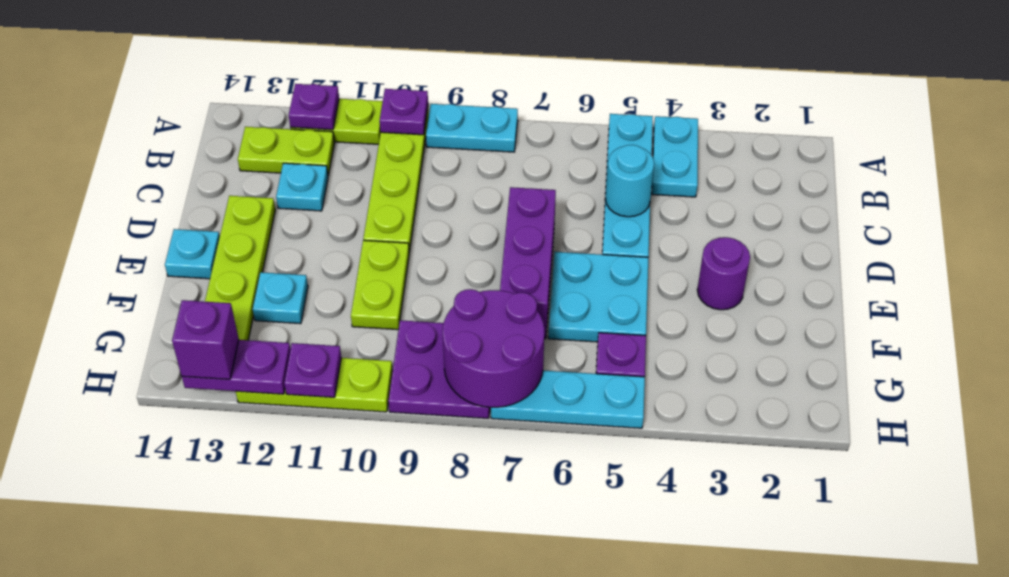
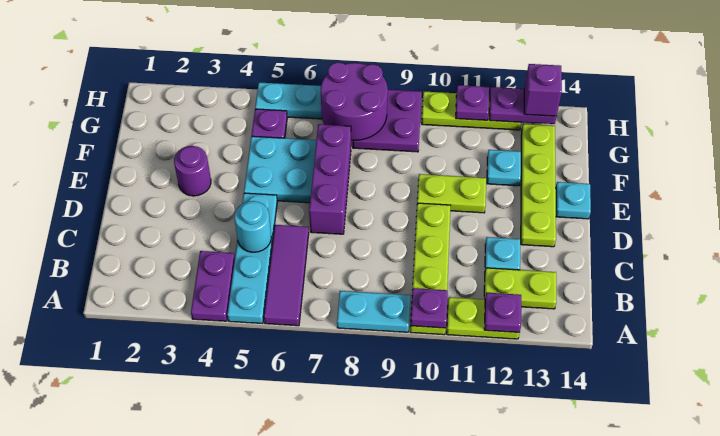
cyan 1x2 plate [652,116,698,197] -> purple 1x2 plate [191,251,235,321]
none -> purple 1x3 tile [264,225,309,326]
lime 1x2 plate [351,240,409,330] -> lime 1x2 plate turned to [417,174,486,213]

